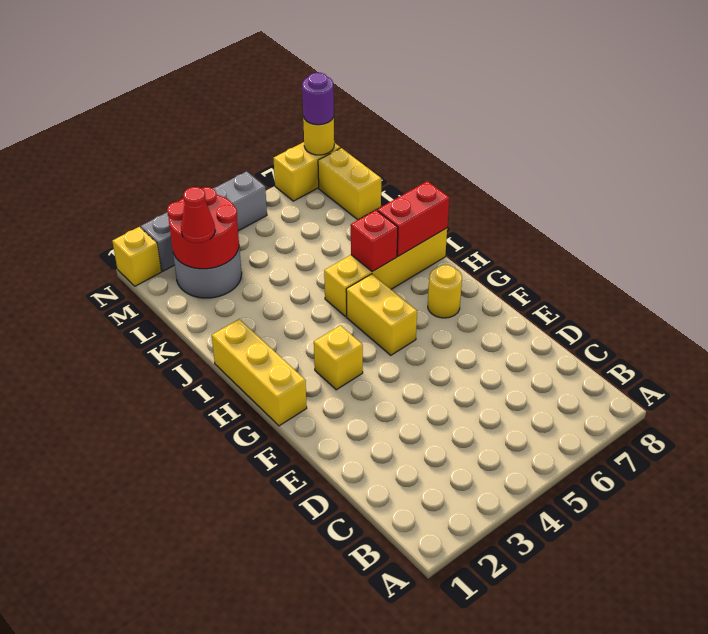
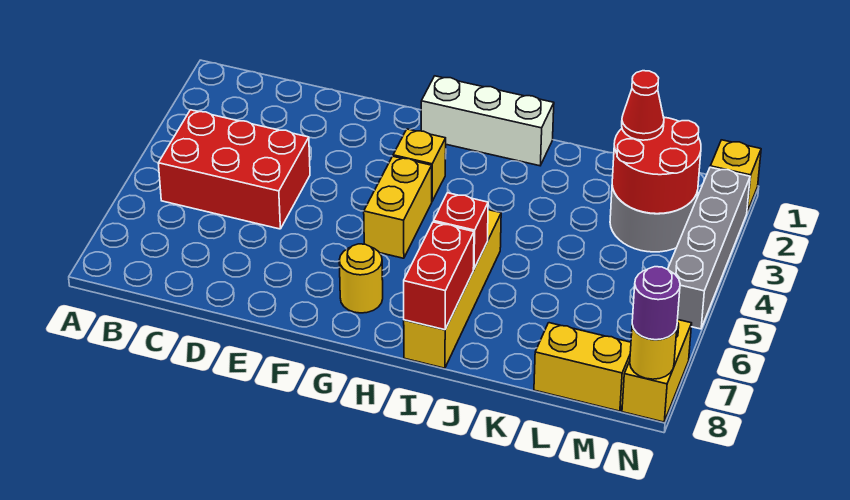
none -> red 2x3 brick [158,110,310,229]
yellow 1x3 brick [212,319,307,426] -> white 1x3 brick [421,76,554,166]
yellow 1x2 brick [346,274,417,355] -> yellow 1x2 brick turned to [364,156,432,258]

